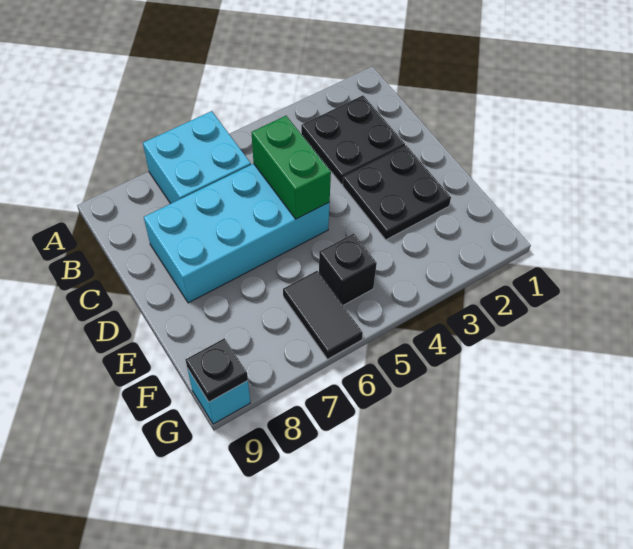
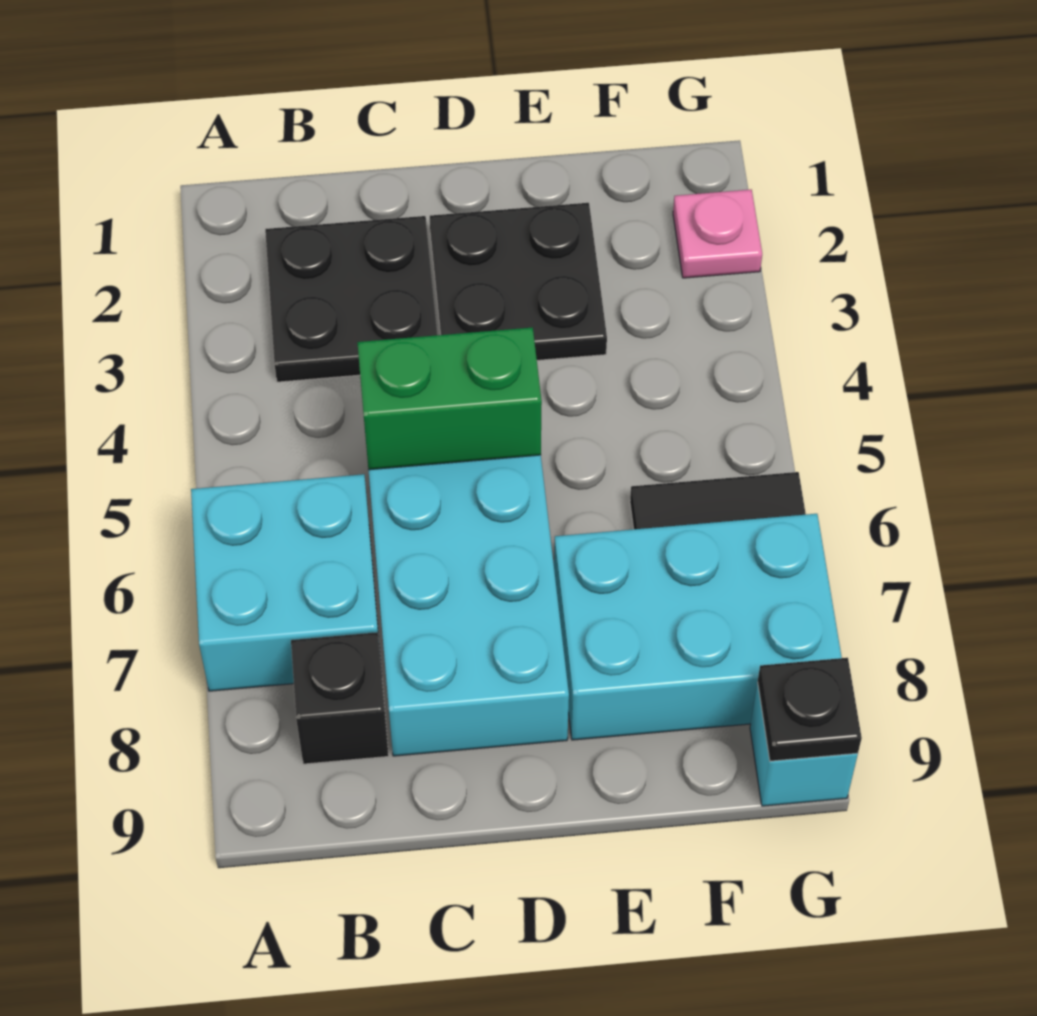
none -> cyan 2x3 brick [554,514,842,740]
black 1x1 brick [319,234,377,305] -> black 1x1 brick moved to [291,632,389,764]
none -> pink 1x1 plate [673,190,762,278]

